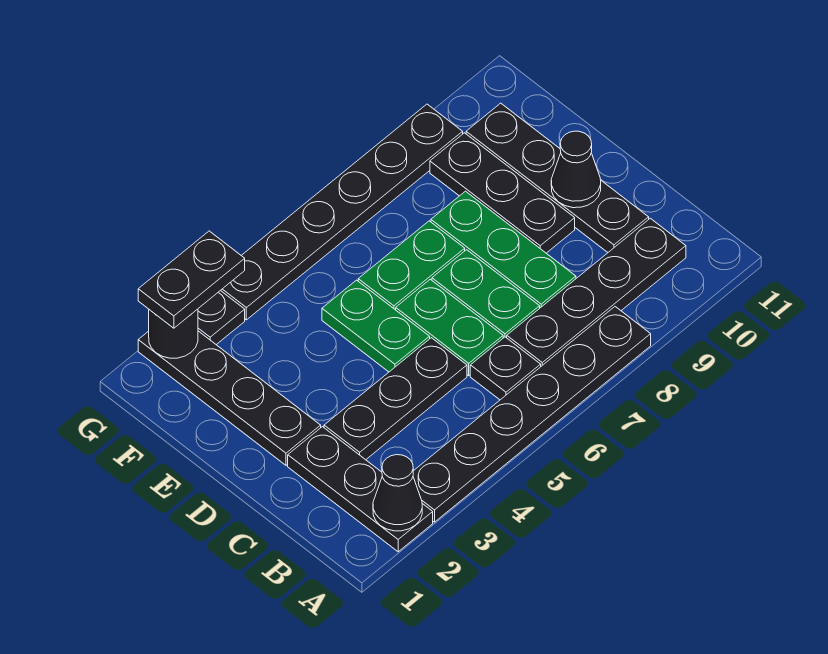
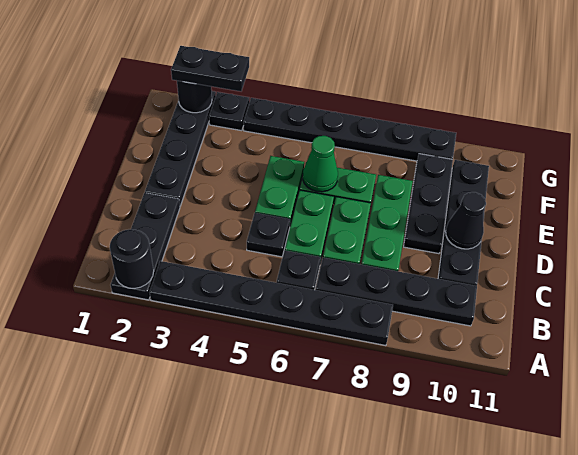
black 1x1 cone [373,455,422,531] -> black 1x1 round brick [110,229,154,288]
black 1x3 plate [324,338,467,460] -> black 1x1 plate [247,213,290,257]
none -> green 1x1 cone [302,136,338,192]

